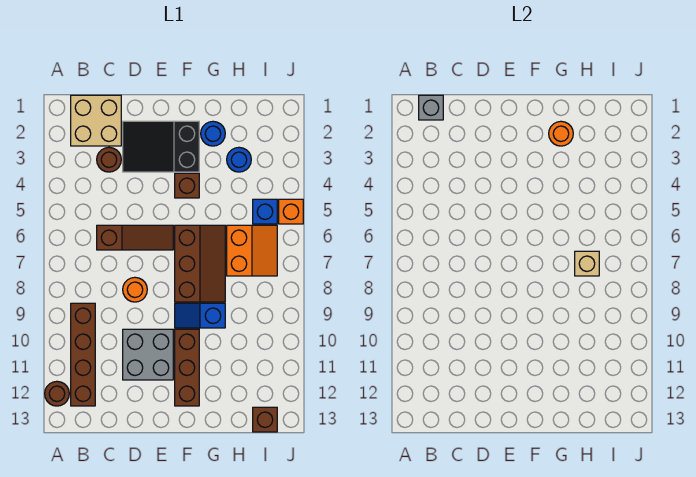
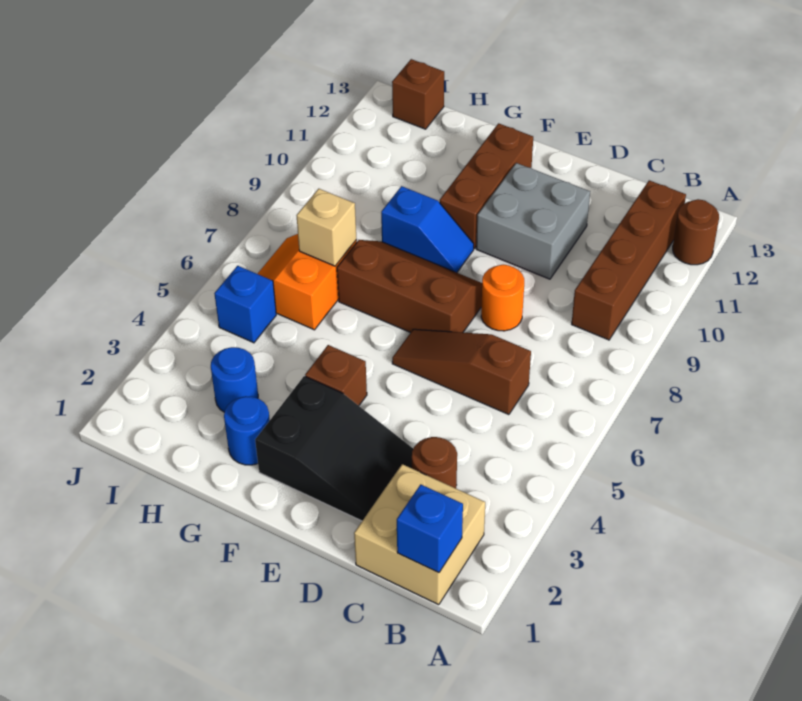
grey 1x1 brick [419,95,443,120] -> blue 1x1 brick [397,484,463,573]
brown 2x3 slope [175,225,225,302] -> brown 2x3 slope turned to [337,240,482,333]
orange 1x1 round brick [549,121,573,146] -> none
orange 1x1 brick [279,199,303,224] -> none

